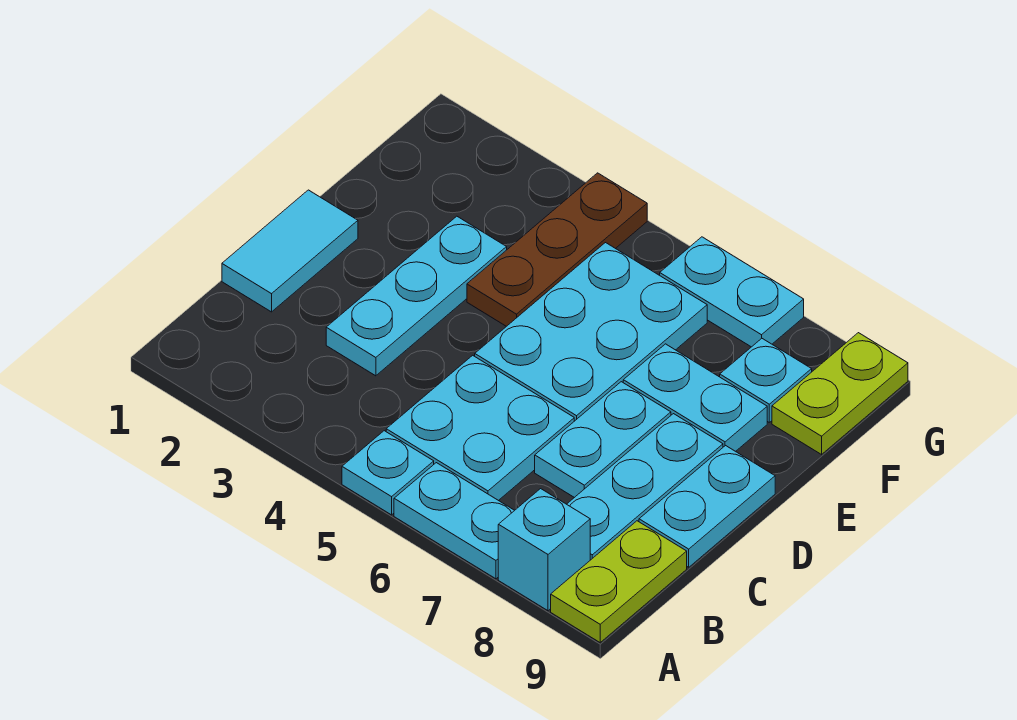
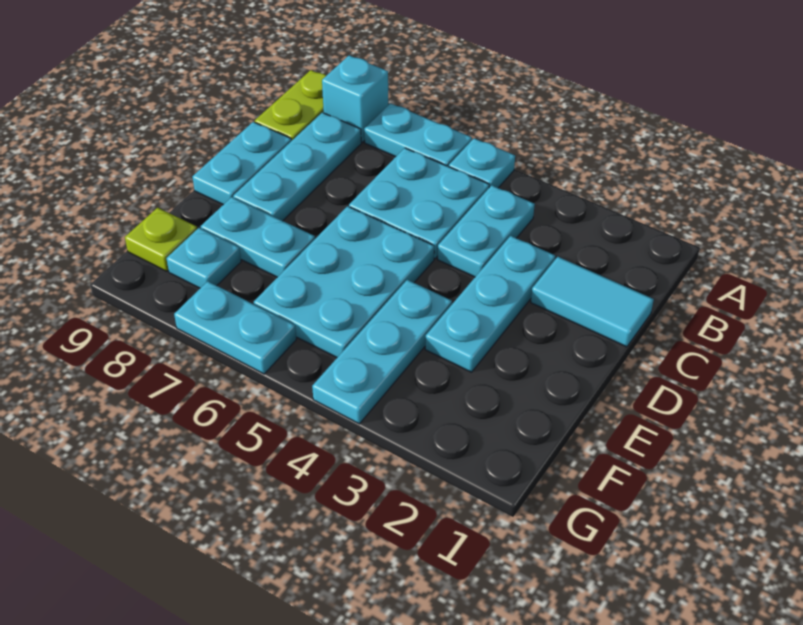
cyan 1x2 tile [222,190,358,312] -> cyan 1x2 tile turned to [531,257,654,347]
cyan 1x2 plate [535,382,671,498] -> cyan 1x2 plate moved to [438,185,535,277]
brown 1x3 plate [467,173,647,326] -> cyan 1x3 plate [312,280,452,424]
lime 1x2 plate [772,333,908,454] -> lime 1x1 plate [125,208,197,271]

